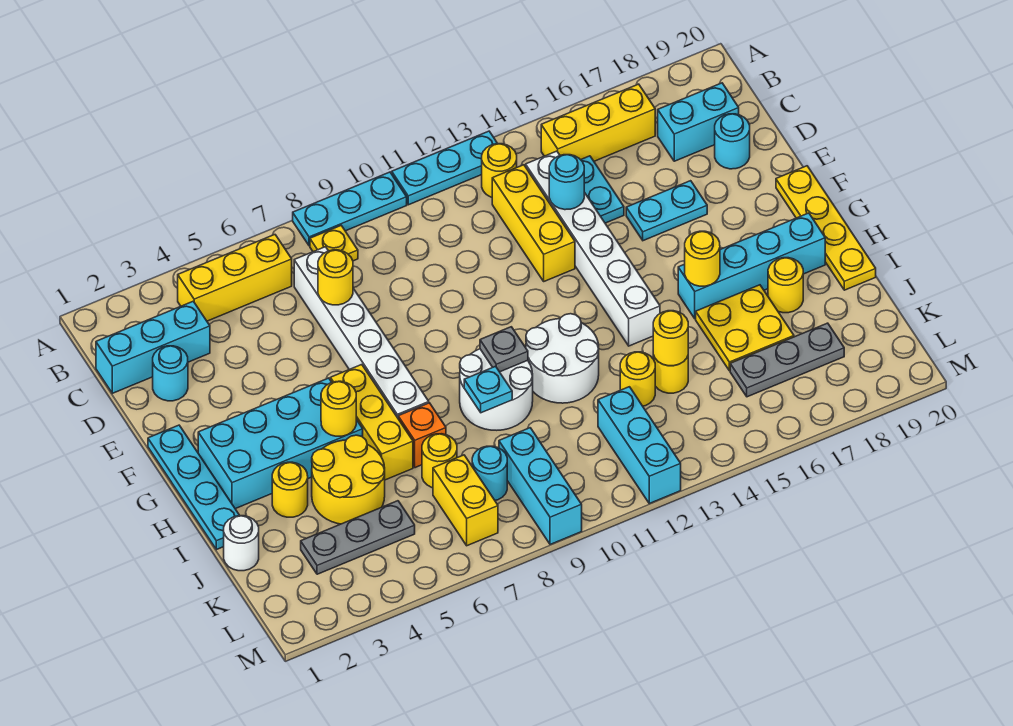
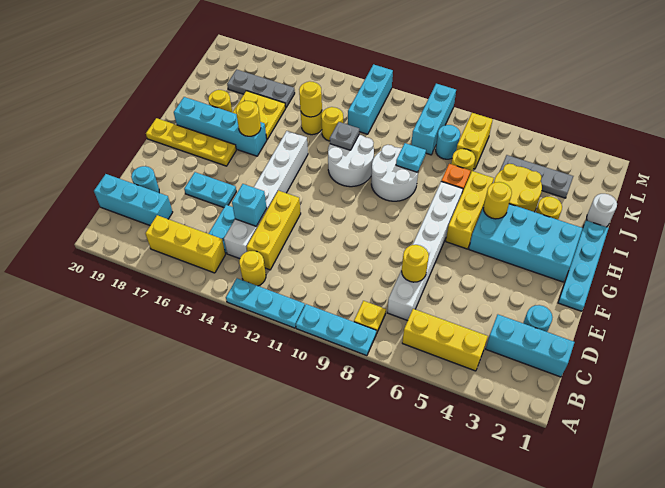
cyan 1x2 brick [658,83,739,161] -> cyan 1x3 brick [94,174,173,225]
cyan 1x1 round brick [549,155,584,210] -> cyan 1x1 brick [232,184,267,226]
yellow 1x4 plate [776,166,876,290] -> yellow 1x4 plate turned to [146,118,236,166]
grey 1x1 plate [480,327,528,372] -> grey 1x1 plate moved to [330,122,359,150]

